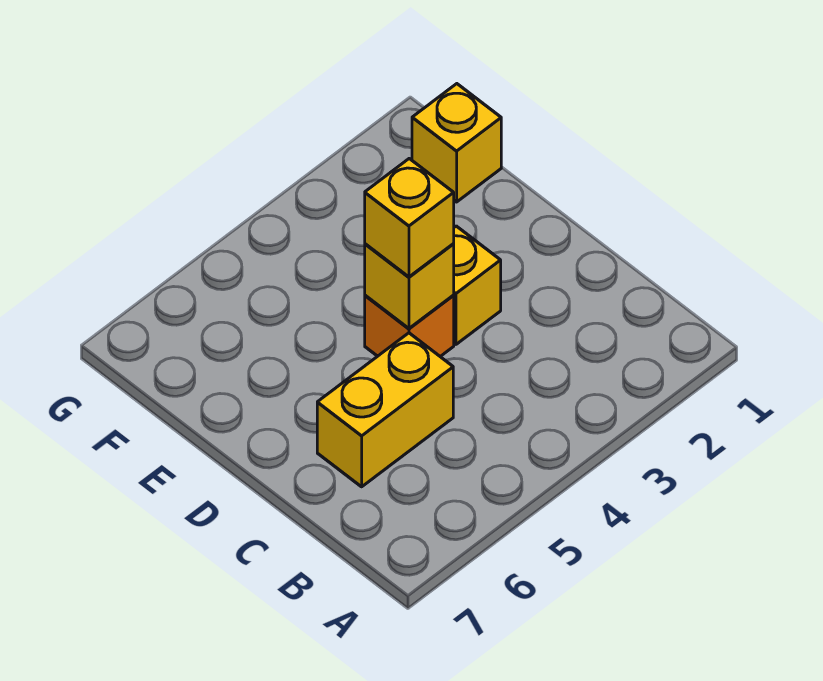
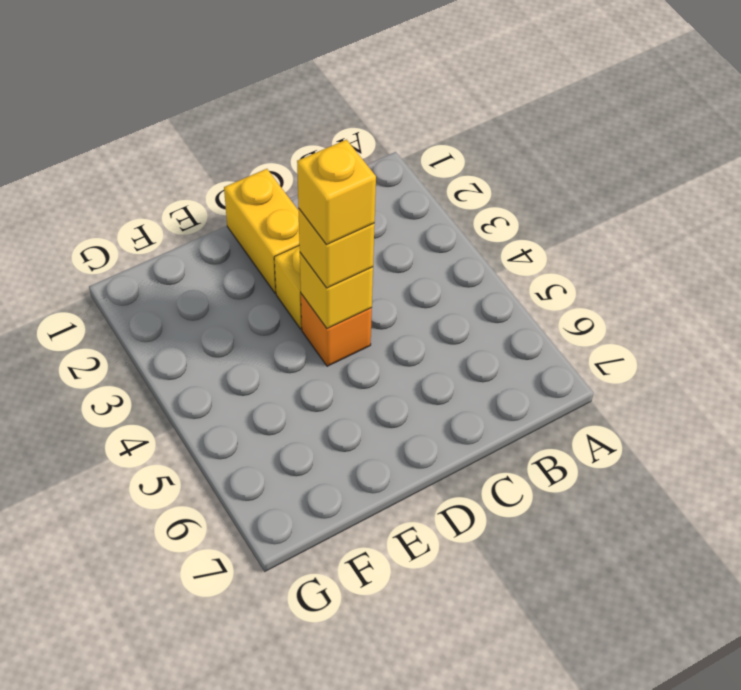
yellow 1x2 brick [317,333,453,487] -> yellow 1x2 brick moved to [224,169,299,293]
yellow 1x1 brick [412,84,501,202] -> yellow 1x1 brick moved to [297,140,376,245]

